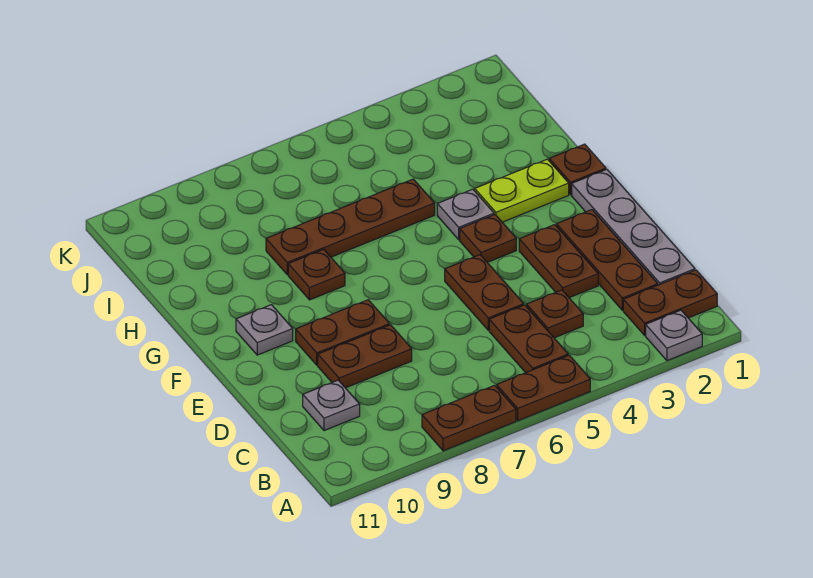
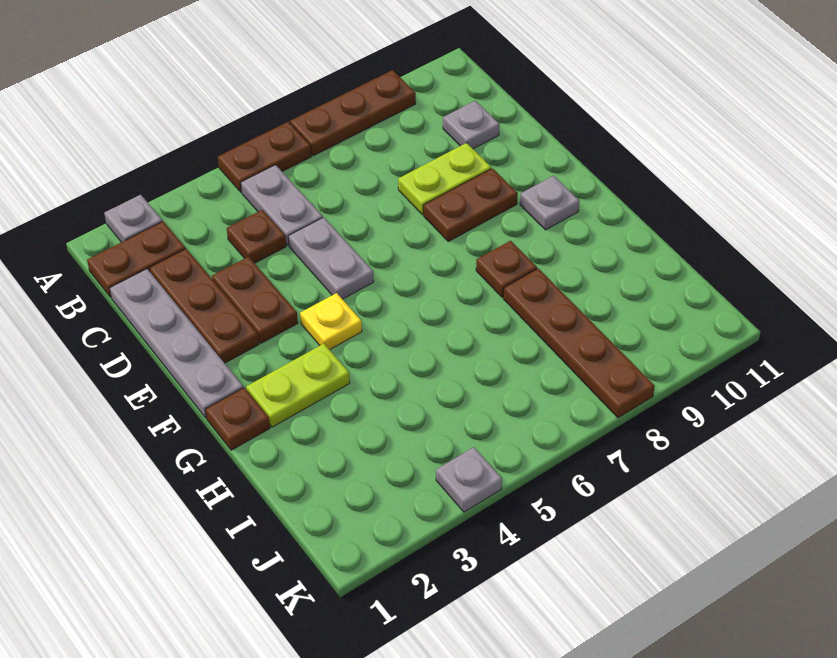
brown 1x2 plate [422,385,516,451] -> brown 1x3 plate [290,70,416,156]
brown 1x2 plate [489,305,568,373] -> grey 1x2 plate [241,165,323,246]
brown 1x2 plate [445,255,524,330] -> grey 1x2 plate [288,217,374,299]
brown 1x2 plate [318,325,412,388] -> lime 1x2 plate [398,143,491,215]
brown 1x1 plate [460,215,516,262] -> yellow 1x1 plate [300,293,362,350]
grey 1x1 plate [437,189,494,240] -> grey 1x1 plate moved to [436,447,502,512]
brown 1x4 plate [266,179,435,275] -> brown 1x4 plate turned to [503,268,655,418]

